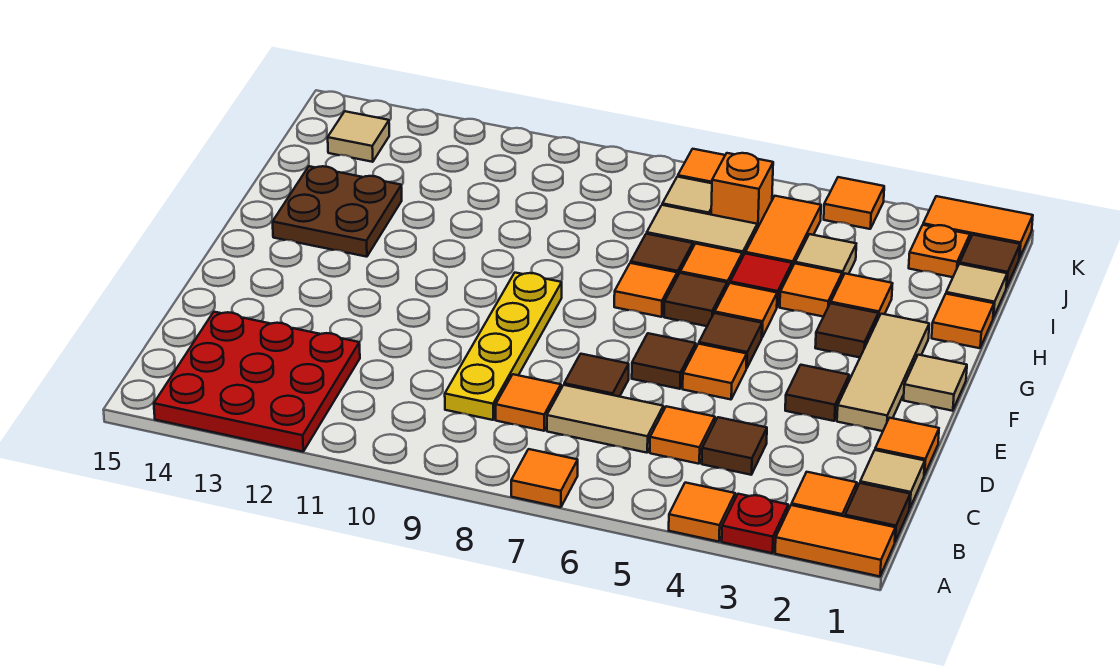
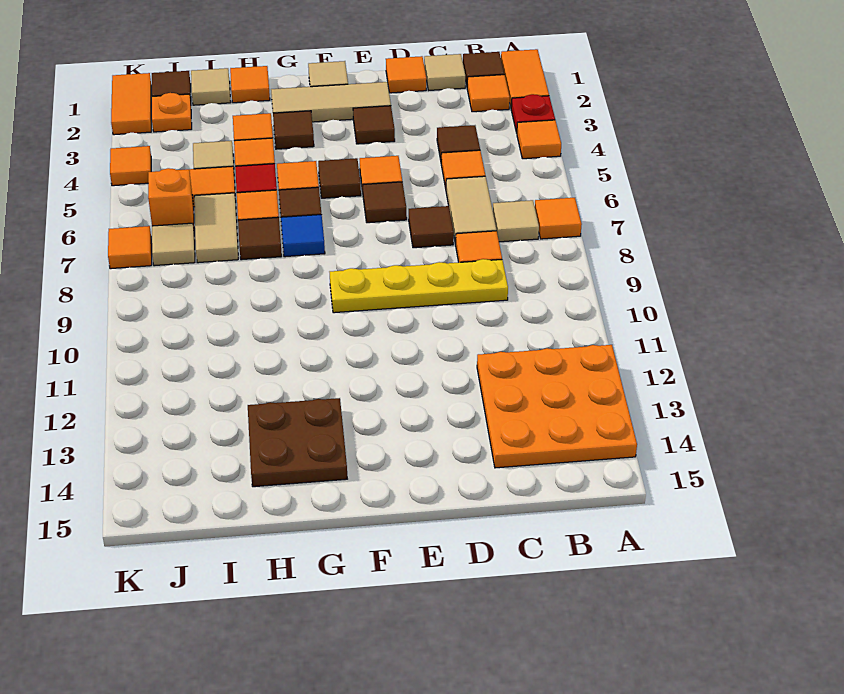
red 3x3 plate [154,312,360,452] -> orange 3x3 plate [477,345,637,468]
orange 1x1 tile [614,263,677,317] -> blue 1x1 tile [281,215,325,257]
tan 1x1 tile [328,111,389,162] -> tan 1x1 tile moved to [493,200,539,242]

